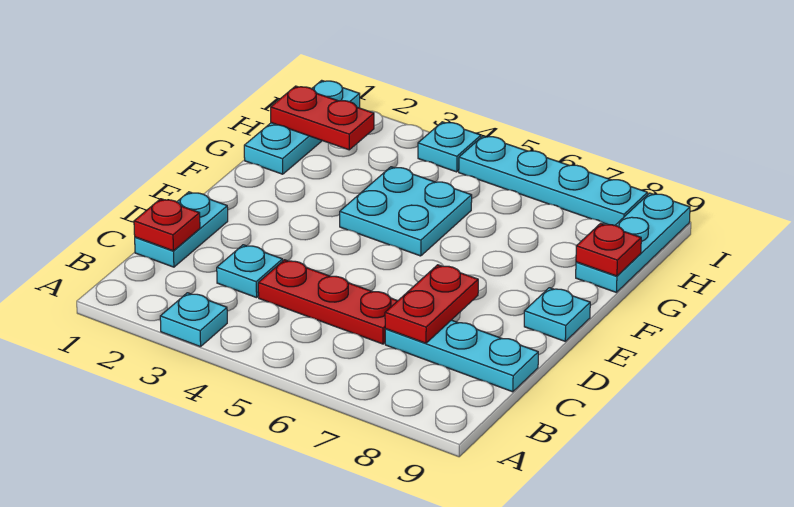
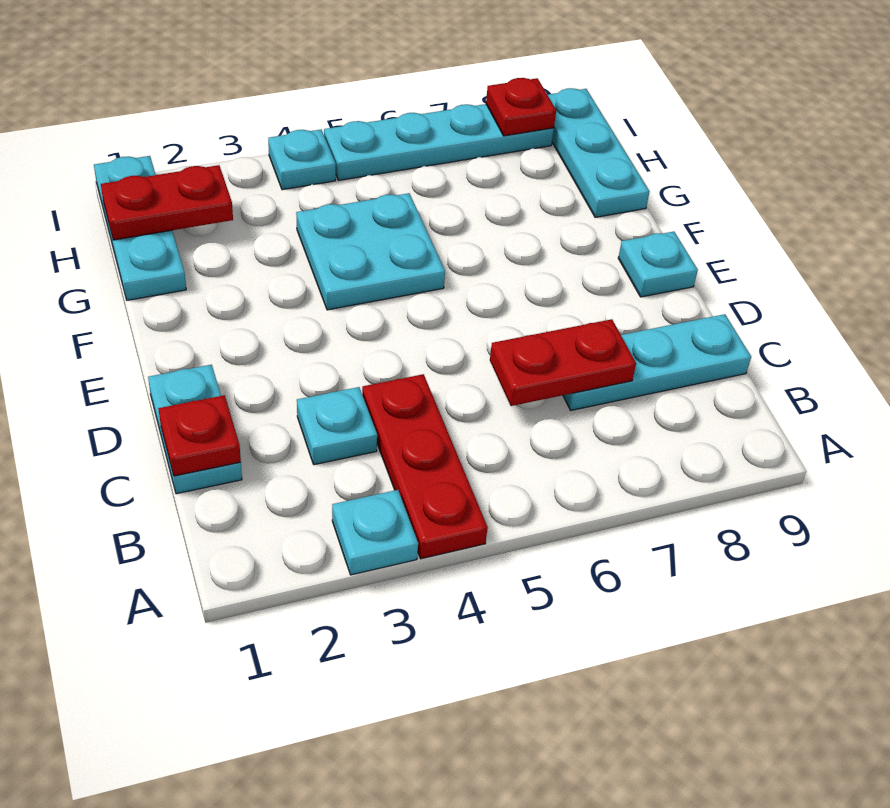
red 1x3 plate [258,260,397,344] -> red 1x3 plate turned to [362,374,488,559]
red 1x2 plate [385,265,478,343] -> red 1x2 plate turned to [490,319,636,406]
red 1x1 plate [576,223,641,276] -> red 1x1 plate moved to [486,78,556,136]

